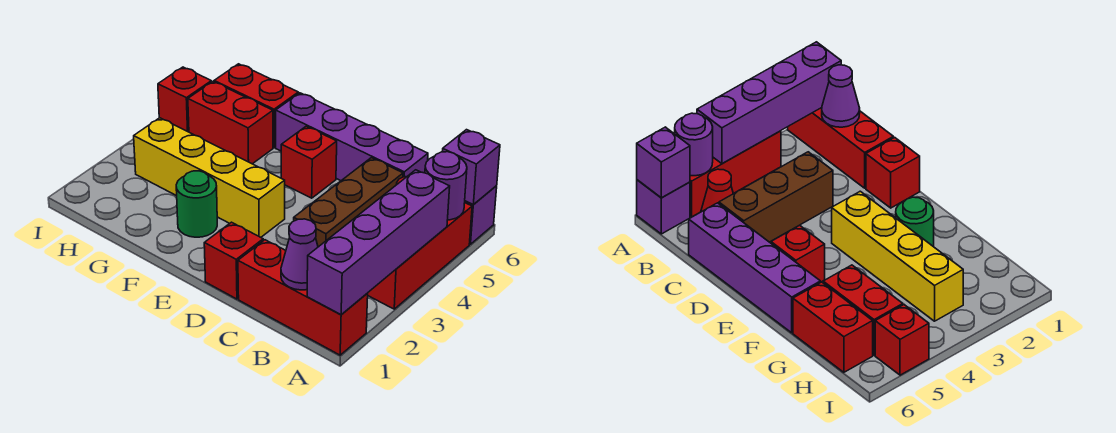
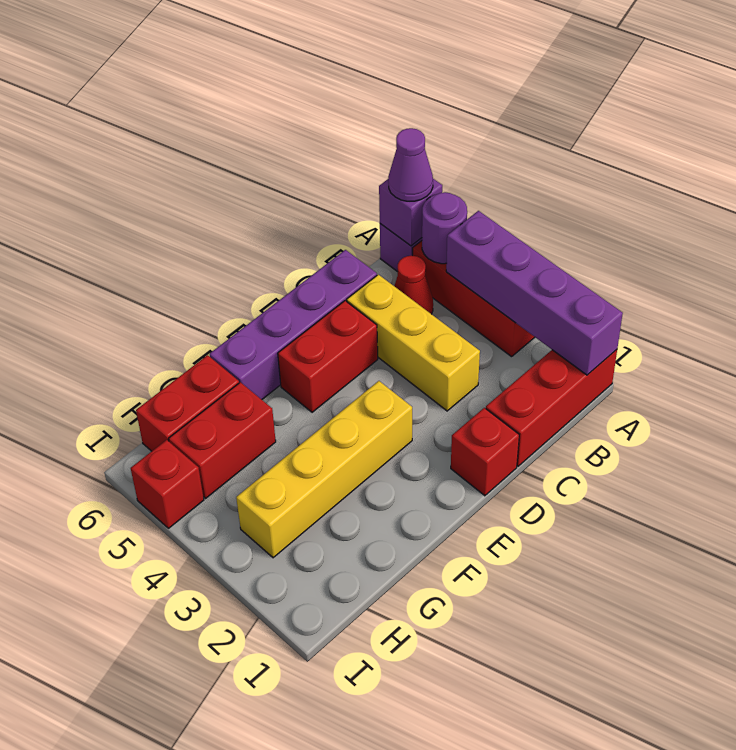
purple 1x1 cone [281,219,318,290] -> purple 1x1 cone moved to [388,128,433,201]
brown 1x3 brick [294,158,403,247] -> yellow 1x3 brick [347,275,480,411]
red 1x1 brick [281,126,337,198] -> red 1x2 brick [278,301,378,412]
green 1x1 round brick [176,171,217,237] -> none

